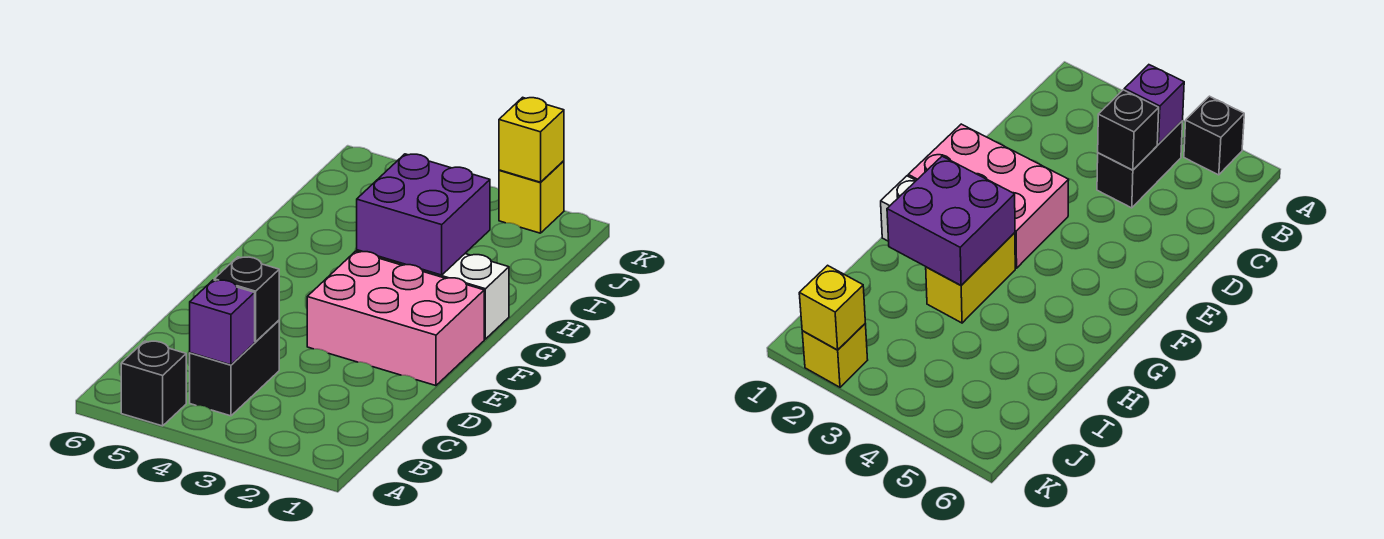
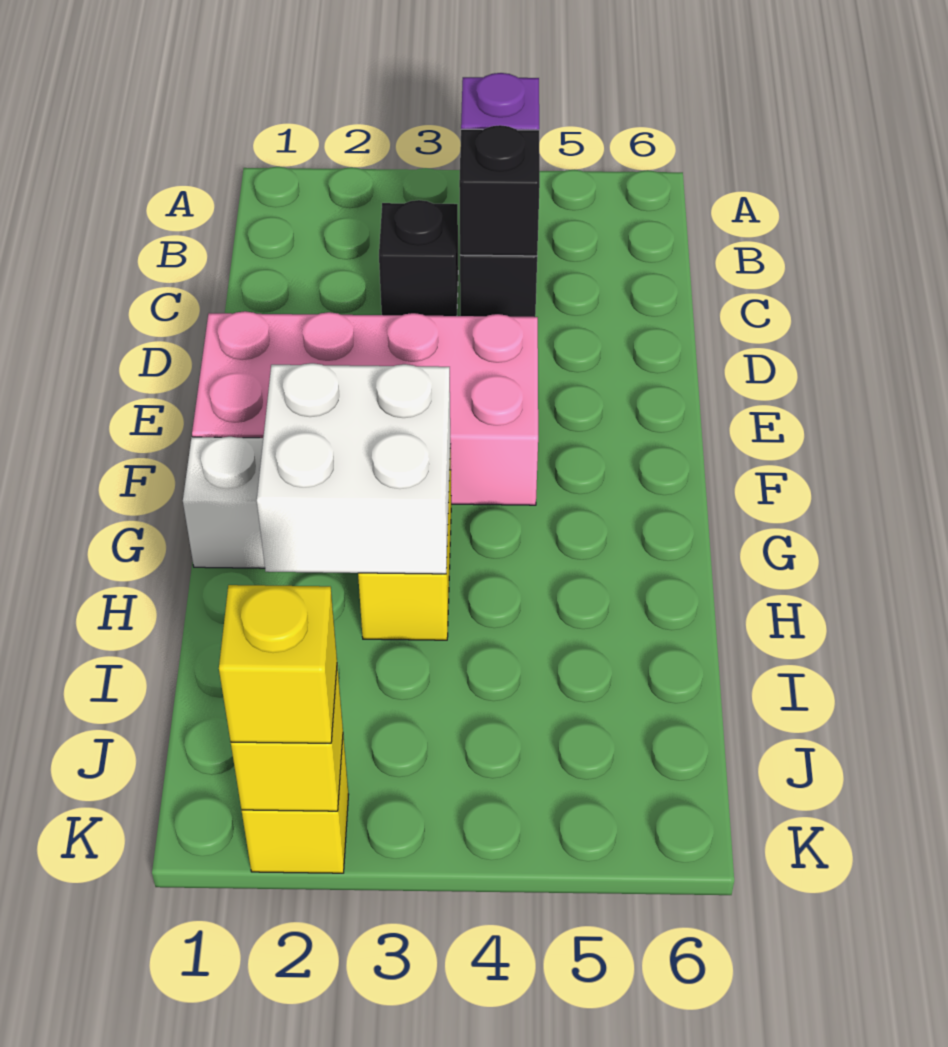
black 1x1 brick [121,341,186,426] -> black 1x1 brick moved to [379,200,458,316]
pink 2x3 brick [307,251,484,386] -> pink 2x4 brick [192,311,538,505]
purple 2x2 brick [357,154,490,275] -> white 2x2 brick [257,363,450,574]
none -> yellow 1x1 brick [219,585,337,743]

